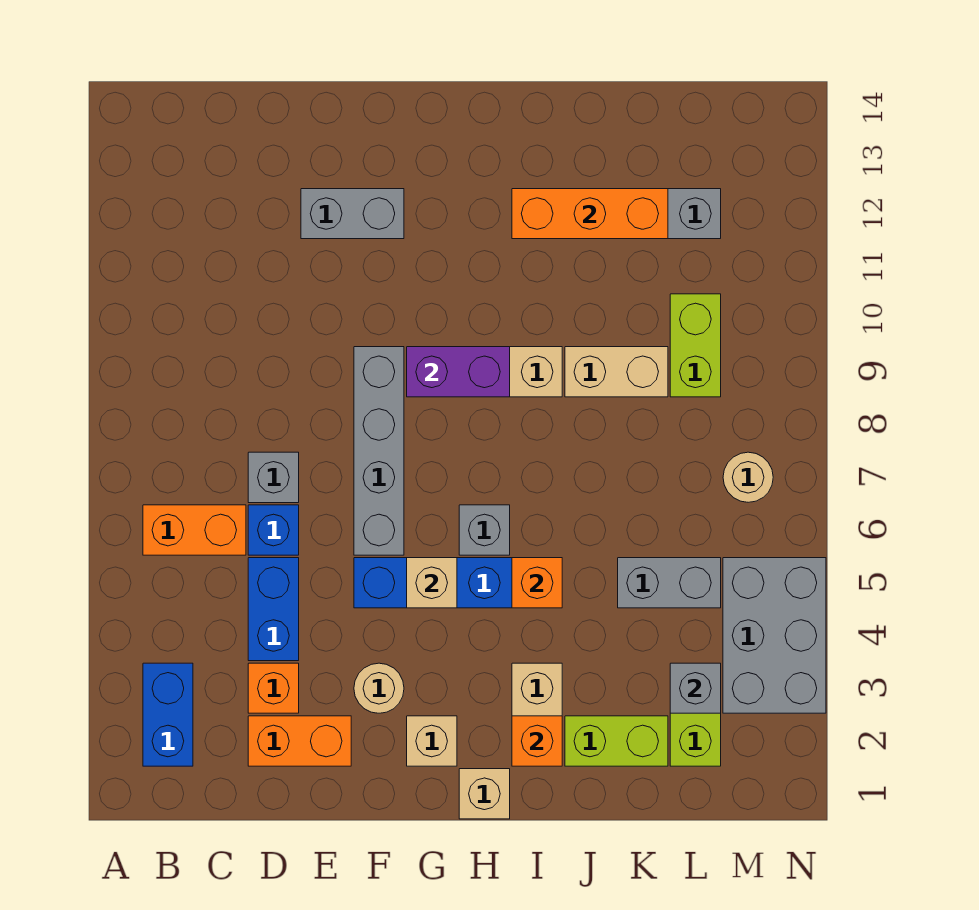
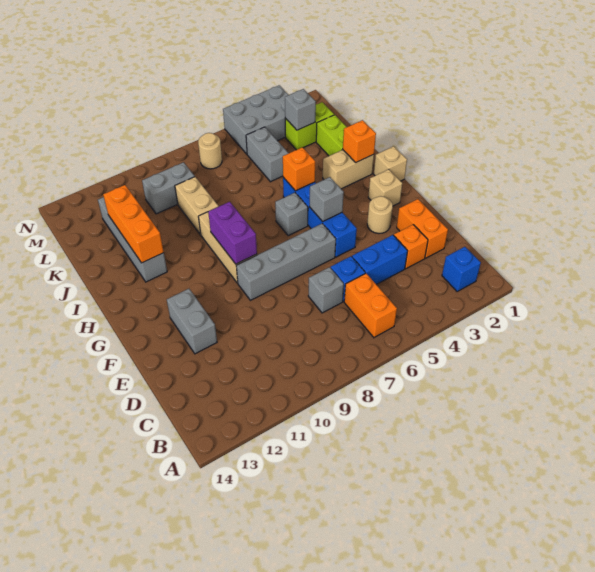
blue 1x2 brick [143,663,193,766] -> blue 1x1 brick [442,247,481,291]
tan 1x1 brick [407,558,457,608] -> grey 1x1 brick [310,177,344,222]
lime 1x2 brick [670,294,721,397] -> grey 1x2 brick [142,162,195,214]

